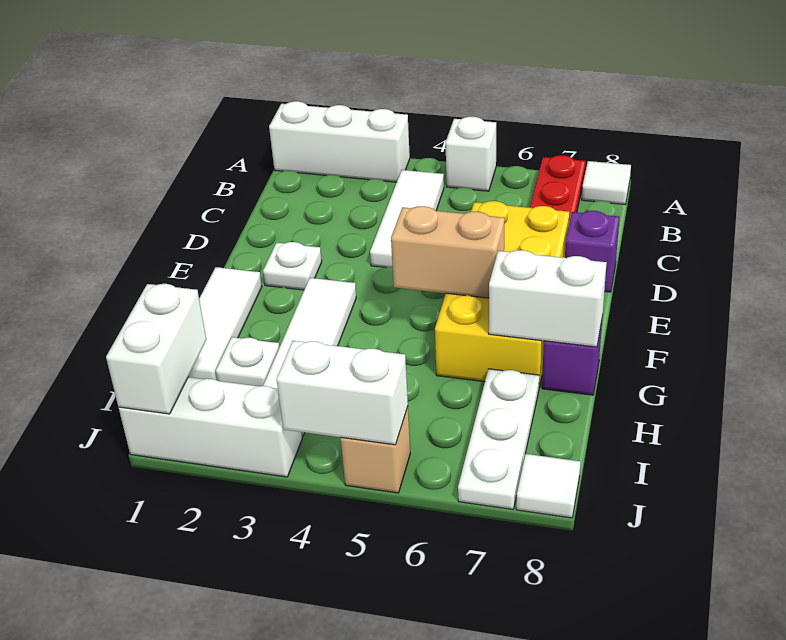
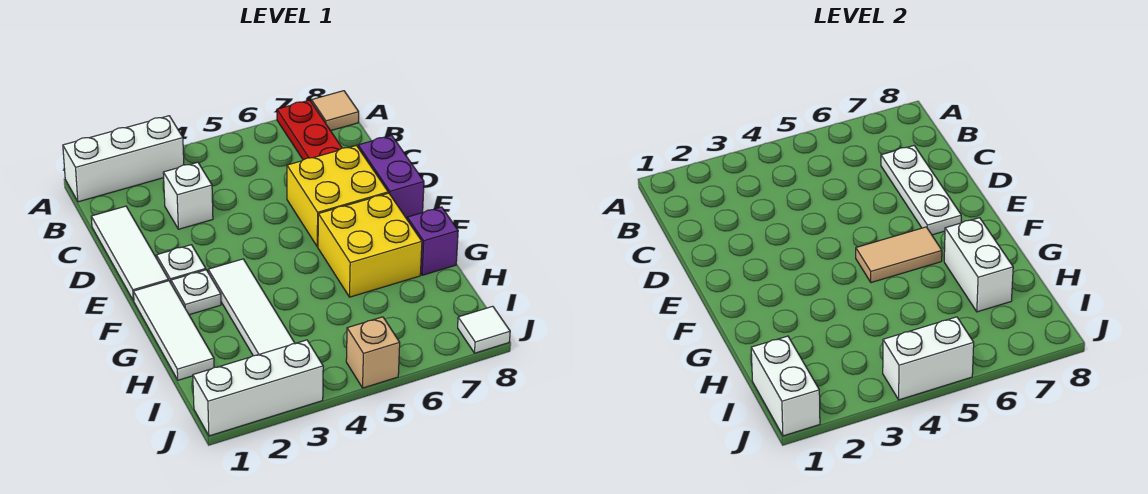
white 1x1 brick [446,117,496,191] -> white 1x1 brick moved to [163,162,213,229]
white 1x1 tile [582,161,631,204] -> tan 1x1 tile [311,91,359,131]
white 1x3 tile [370,170,444,268] -> white 1x3 tile moved to [91,206,169,301]
purple 1x1 brick [565,211,619,292] -> purple 1x2 brick [358,135,424,219]
tan 1x2 brick [391,206,505,298] -> tan 1x2 tile [856,227,942,283]
white 1x2 brick [489,250,607,347] -> white 1x2 brick turned to [944,218,1013,312]
white 1x1 plate [216,337,279,386] -> white 1x1 plate moved to [171,270,221,315]
white 1x3 plate [458,369,539,509] -> white 1x3 plate moved to [881,146,961,235]

